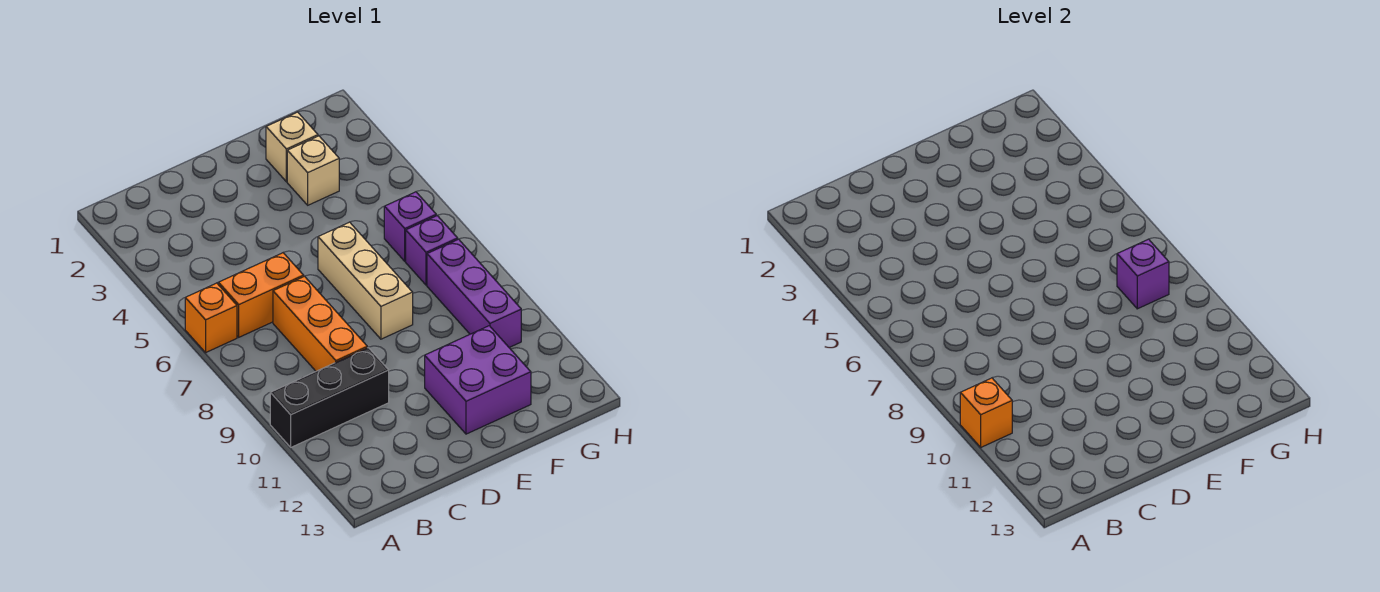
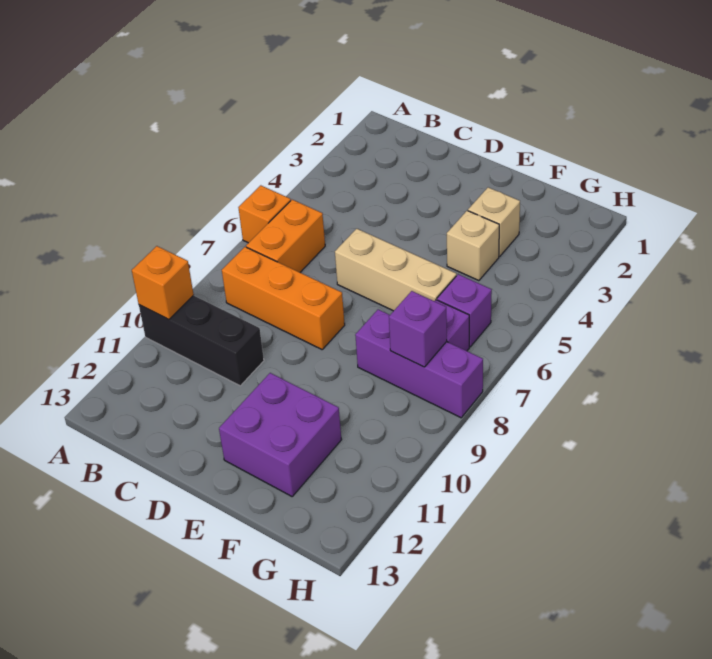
orange 1x2 brick [218,253,304,337] -> orange 1x2 brick turned to [246,200,325,272]
orange 1x3 brick [273,276,367,371] -> orange 1x3 brick turned to [222,247,345,349]
tan 1x3 brick [318,222,413,339] -> tan 1x3 brick turned to [335,229,456,311]
tan 1x1 brick [266,112,318,182] -> tan 1x1 brick moved to [447,211,499,281]
purple 1x3 brick [427,239,521,347] -> purple 1x3 brick turned to [355,309,483,418]

